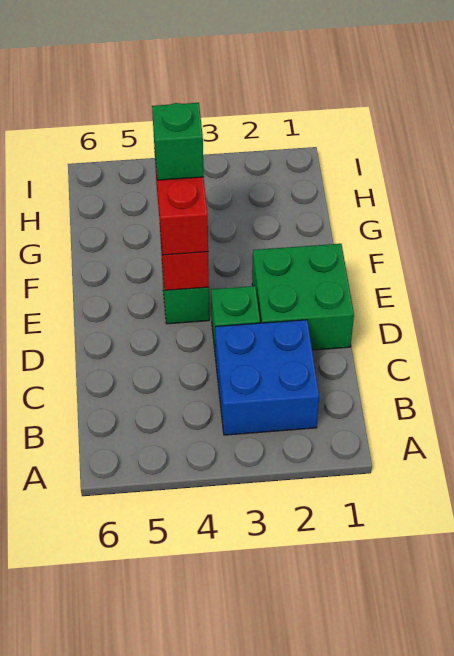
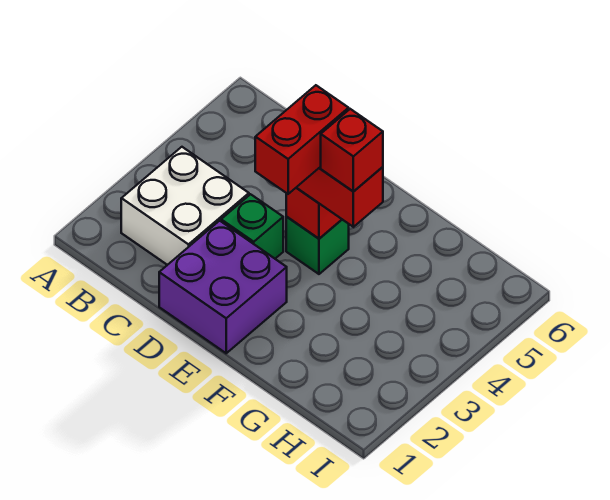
blue 2x2 brick [215,320,319,435] -> white 2x2 brick [121,147,249,265]
green 2x2 brick [252,244,354,350] -> purple 2x2 brick [159,221,287,353]
none -> red 1x2 brick [255,85,349,194]
green 1x1 brick [152,103,204,180] -> red 1x1 brick [321,109,383,191]

